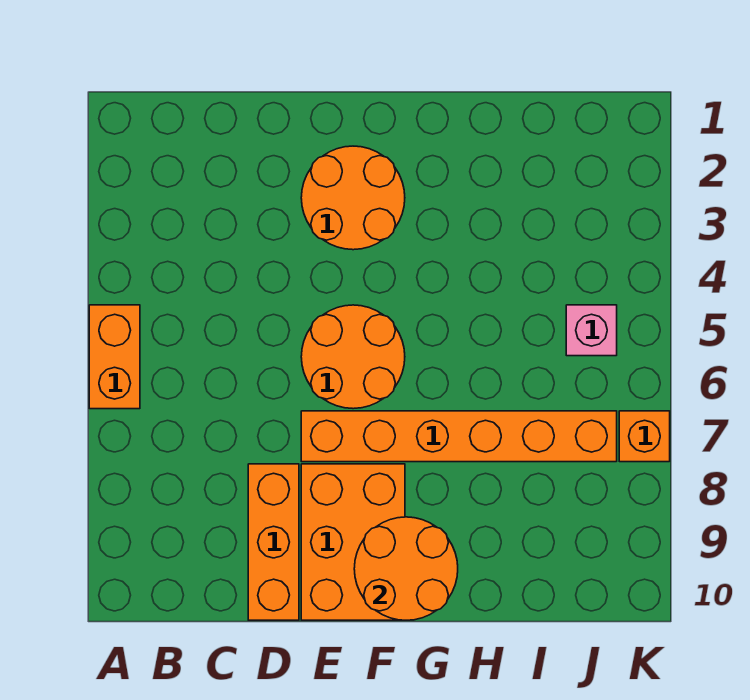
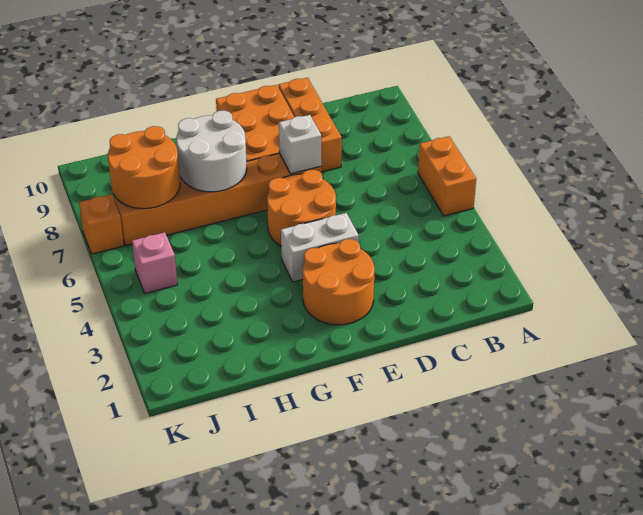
none -> white 1x2 brick [281,213,359,282]
none -> white 1x1 brick [279,115,321,174]
orange 2x2 round brick [354,517,458,620] -> orange 2x2 round brick moved to [108,126,180,209]
none -> white 2x2 round brick [176,110,247,192]

